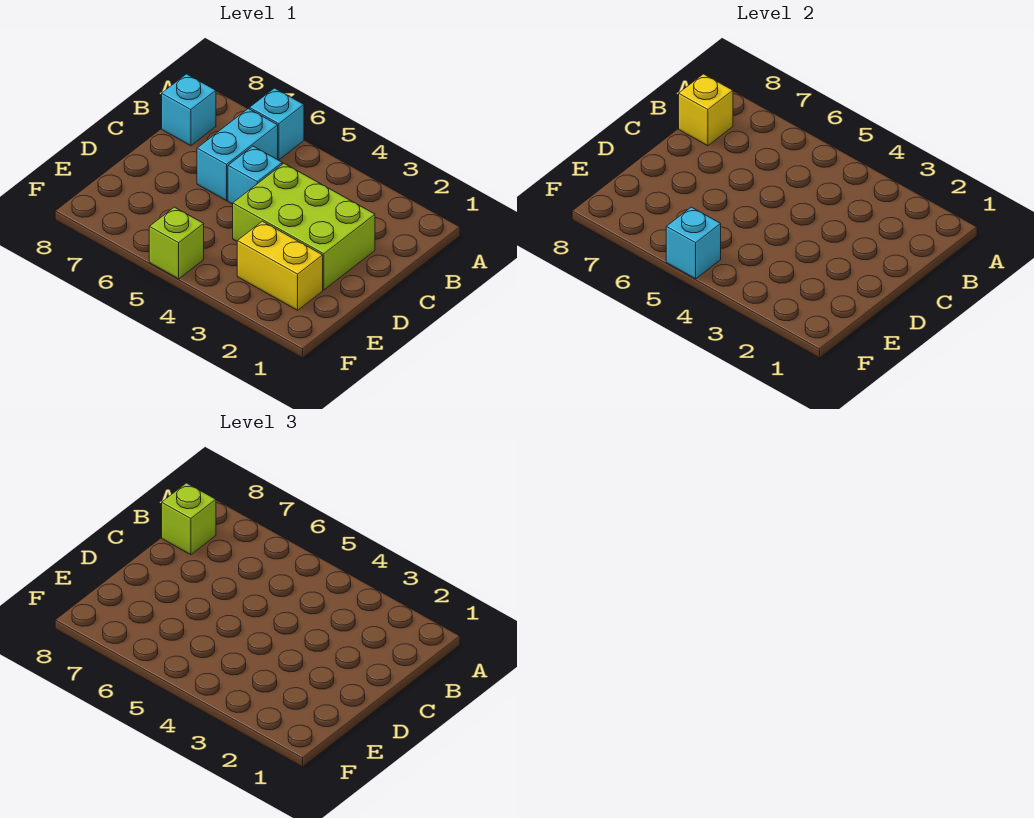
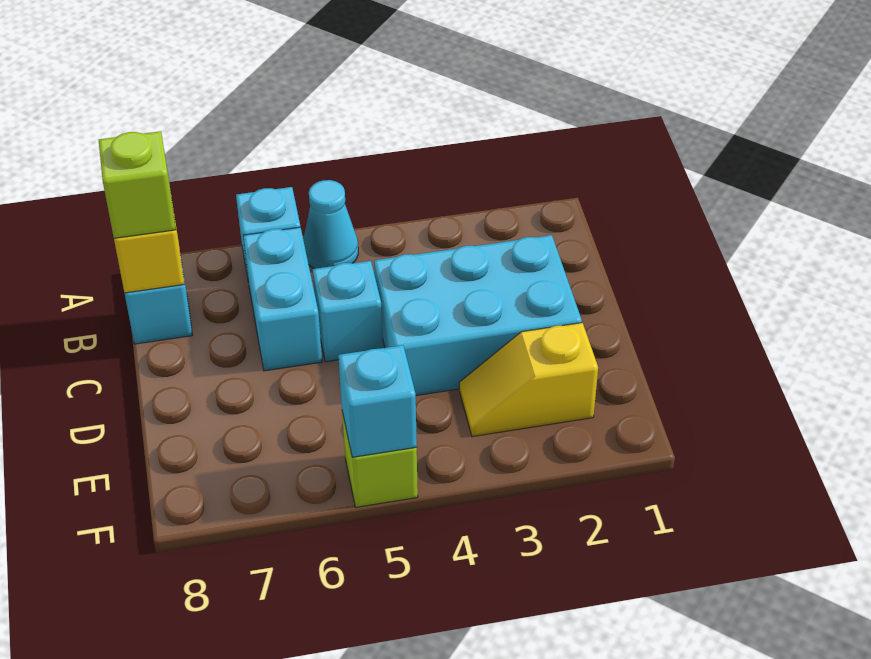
none -> cyan 1x1 cone [303,180,358,269]
lime 2x3 brick [233,164,375,290] -> cyan 2x3 brick [374,235,582,396]
yellow 1x2 brick [237,221,323,310] -> yellow 1x2 slope [459,323,598,437]

